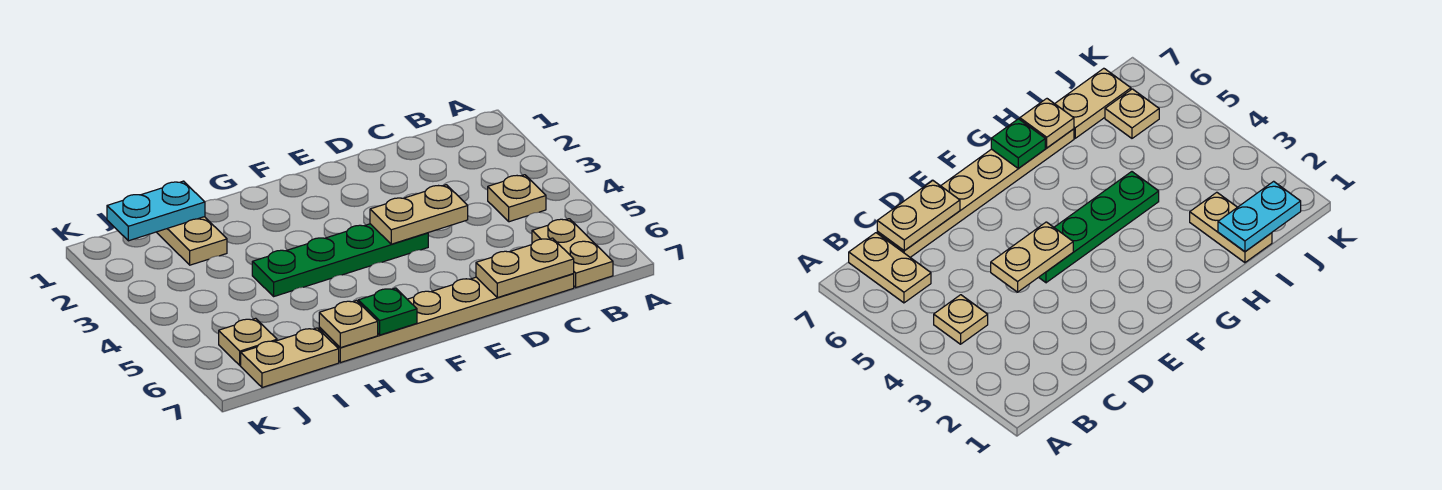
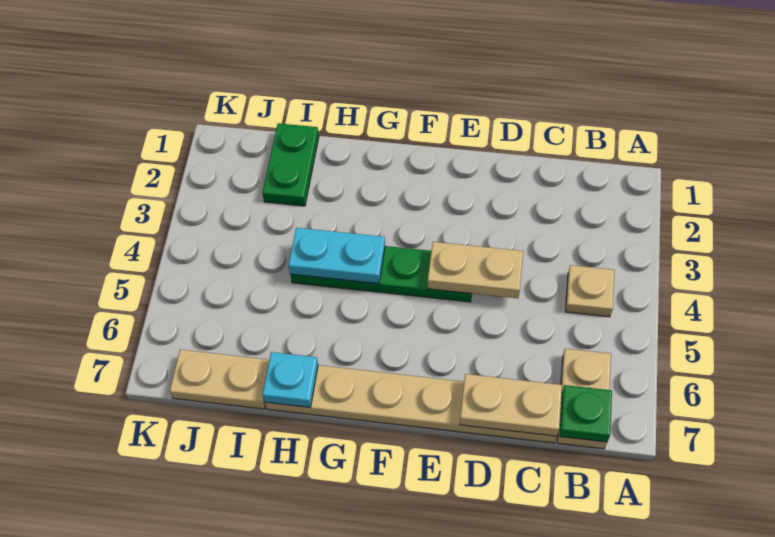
green 1x1 plate [358,288,417,335] -> green 1x1 plate moved to [559,385,612,442]
tan 1x1 plate [319,301,378,348] -> cyan 1x1 plate [263,352,318,407]
tan 1x2 plate [157,217,227,265] -> green 1x2 plate [262,123,319,206]
cyan 1x2 plate [107,181,205,241] -> cyan 1x2 plate moved to [288,228,385,284]
tan 1x1 plate [219,318,277,365] -> none

